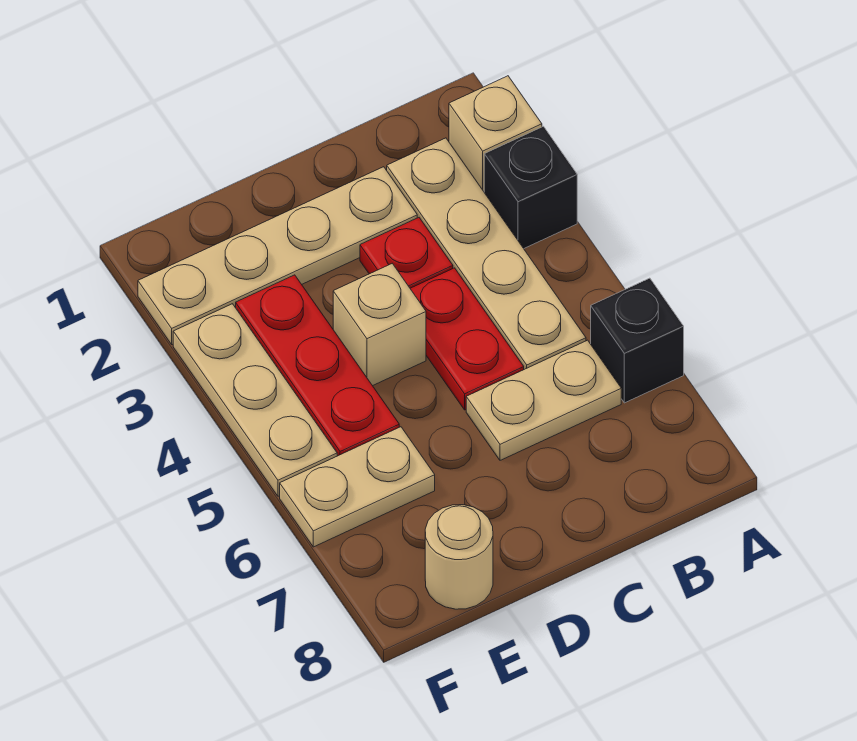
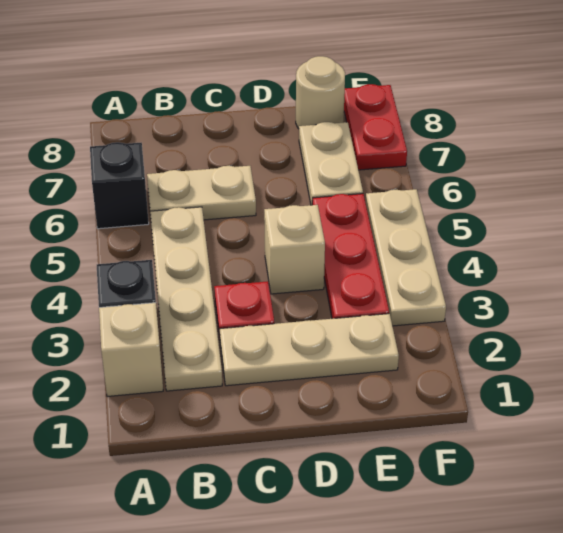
tan 1x4 plate [138,167,417,344] -> tan 1x3 plate [220,314,399,386]
red 1x2 plate [410,268,524,410] -> red 1x2 plate moved to [344,84,407,170]
tan 1x2 plate [280,427,435,547] -> tan 1x2 plate turned to [299,122,363,205]

